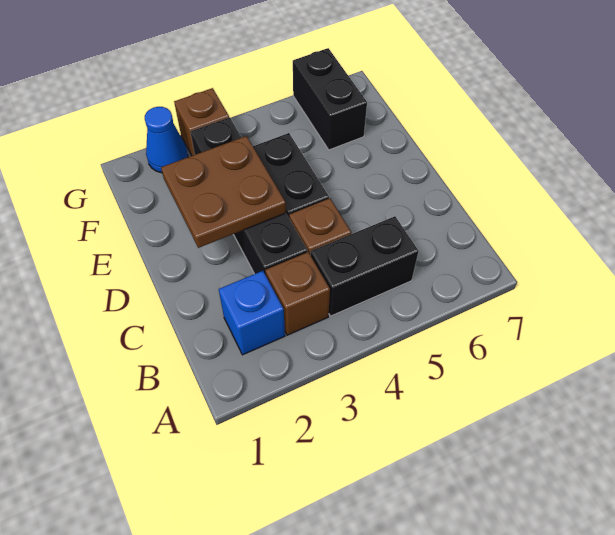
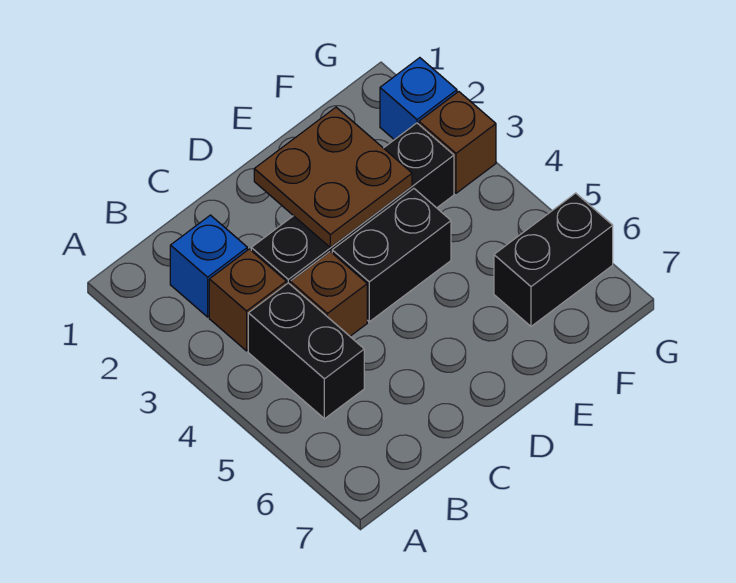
blue 1x1 cone [145,107,188,173] -> blue 1x1 brick [380,58,457,140]

